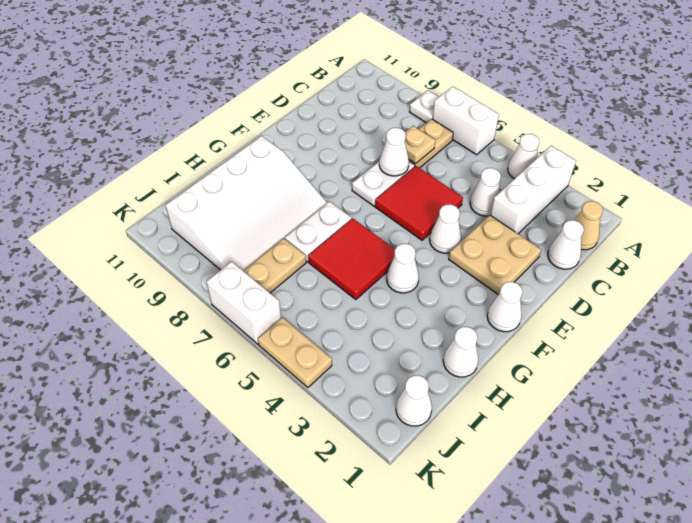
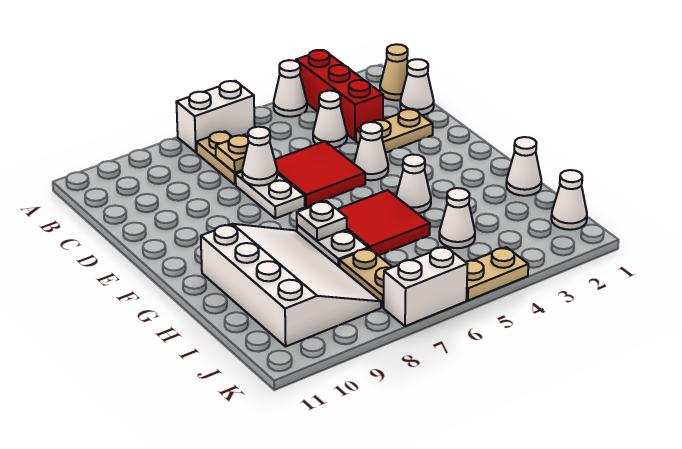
white 1x3 brick [491,146,576,234] -> red 1x3 brick [296,50,383,140]
white 1x1 plate [410,90,438,123] -> white 1x1 plate moved to [297,201,347,241]
tan 2x2 plate [449,215,541,295] -> tan 1x2 plate [356,109,433,153]
white 1x1 cone [487,282,522,332] -> white 1x1 cone moved to [439,188,475,248]

